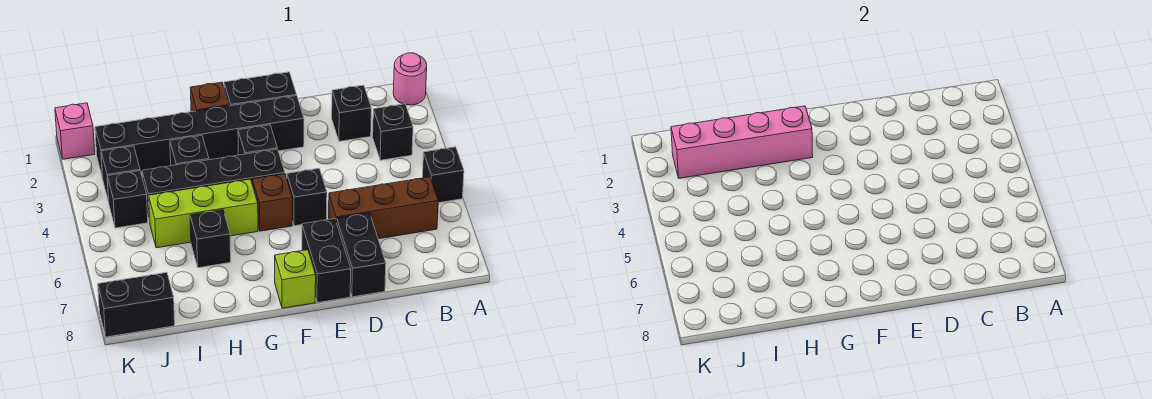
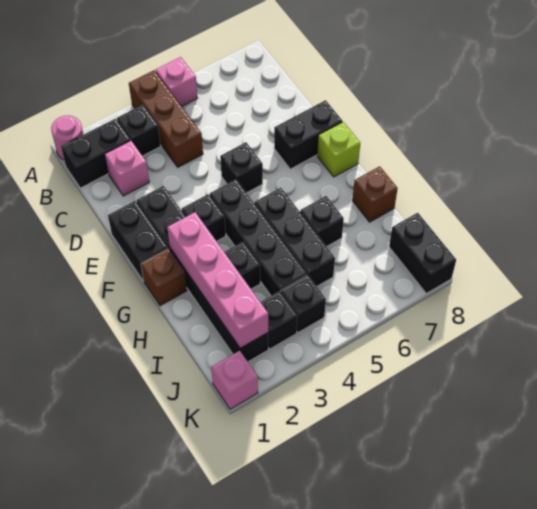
black 1x1 brick [422,147,464,203] -> pink 1x1 brick [156,57,197,106]
brown 1x3 brick [329,177,438,239] -> brown 1x3 brick moved to [129,70,203,167]
black 1x1 brick [332,85,371,141] -> pink 1x1 brick [105,141,149,196]
black 1x2 brick [337,213,386,297] -> black 1x2 brick moved to [61,119,131,188]
brown 1x1 brick [252,174,292,231] -> brown 1x1 brick moved to [352,166,398,222]
lime 1x3 brick [149,179,258,248] -> black 1x3 brick [255,188,335,286]

